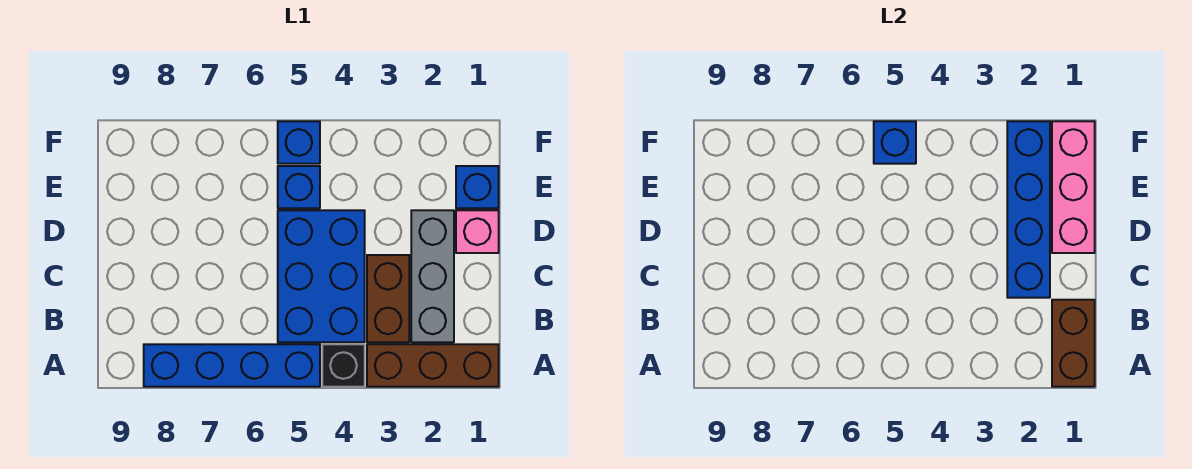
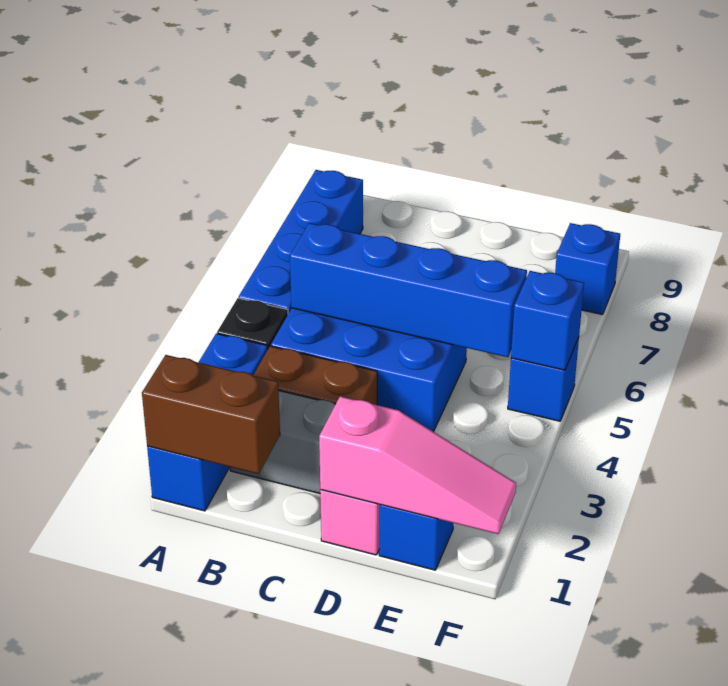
brown 1x3 brick [367,344,499,387] -> blue 1x3 brick [147,333,268,511]
blue 1x4 brick [1007,121,1050,298] -> blue 1x4 brick moved to [290,223,527,357]
pink 1x3 brick [1052,121,1095,253] -> pink 1x3 slope [319,396,516,534]
blue 1x1 brick [278,166,320,208] -> blue 1x1 brick moved to [555,223,620,315]

